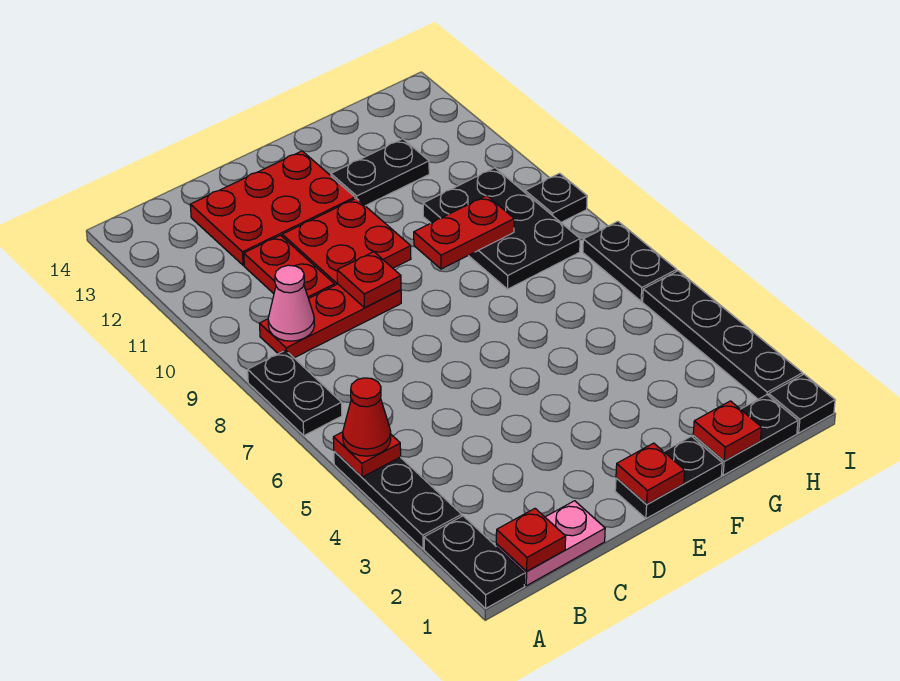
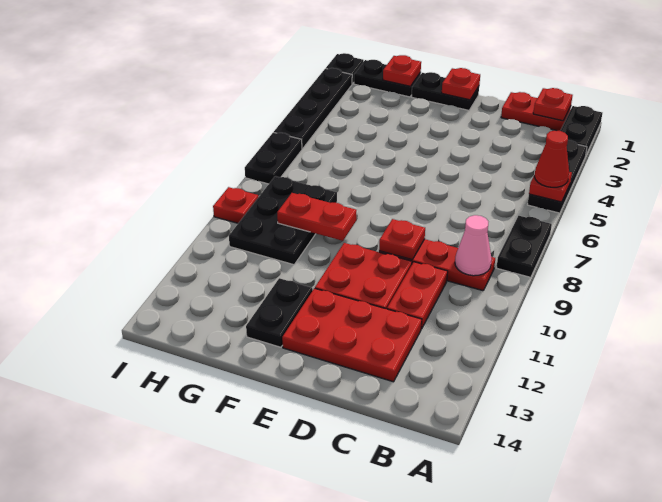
pink 1x2 plate [496,501,605,586] -> red 1x2 plate [501,92,571,131]
black 1x2 plate [331,139,429,206] -> black 1x2 plate turned to [246,278,313,347]
black 1x1 plate [525,173,587,222] -> red 1x1 plate [213,187,258,223]

